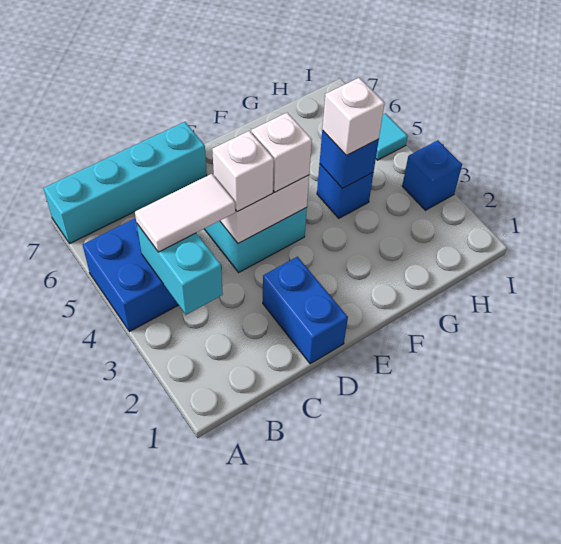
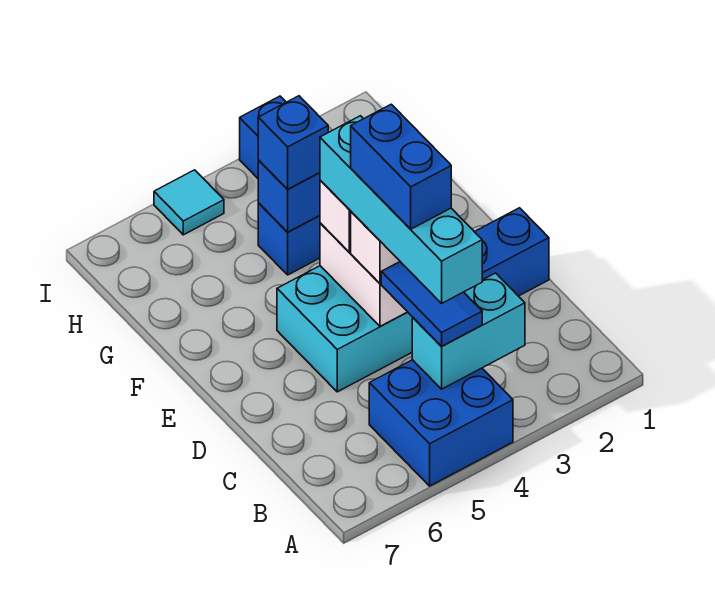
cyan 1x4 brick [44,122,207,244] -> cyan 1x4 brick moved to [320,116,482,303]
white 1x2 tile [135,174,235,252] -> blue 1x2 tile [381,262,482,347]
none -> blue 1x2 brick [351,104,451,229]
white 1x1 brick [322,78,385,155] -> blue 1x1 brick [258,96,328,189]

